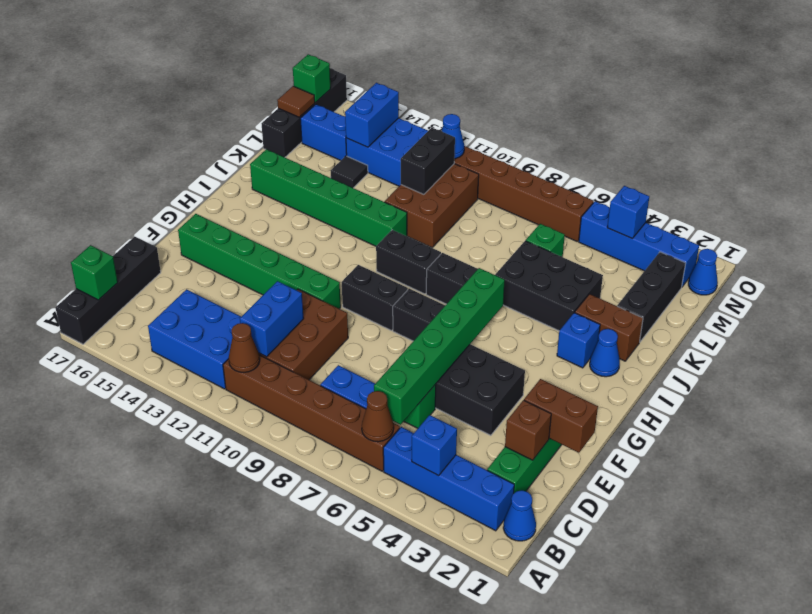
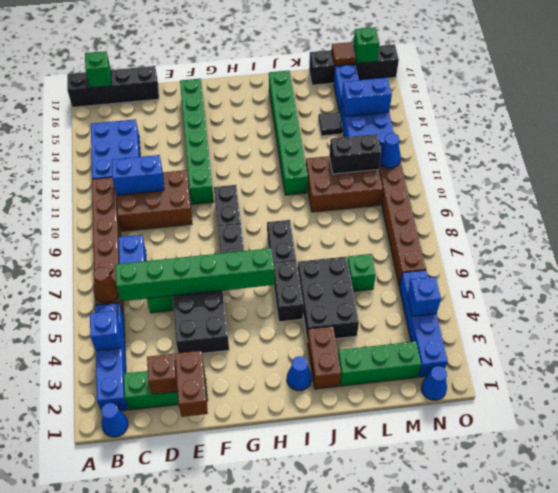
brown 1x1 cone [229,323,260,372] -> none
blue 1x1 brick [557,313,600,368] -> none
black 1x2 brick [376,230,441,294] -> black 1x2 brick moved to [274,262,303,322]
black 1x3 brick [617,252,686,342] -> green 1x3 brick [338,341,421,386]

